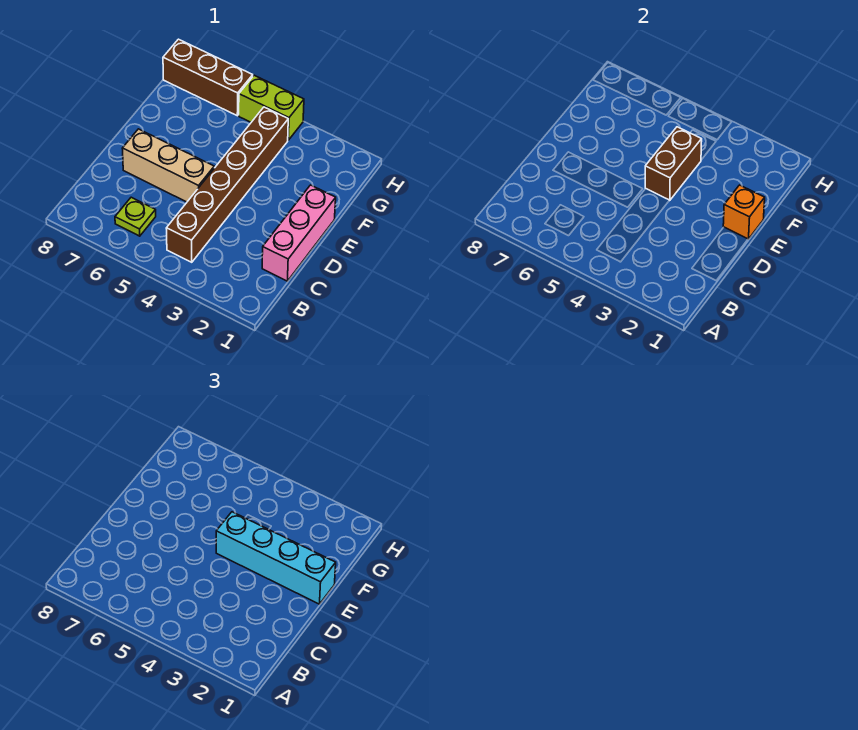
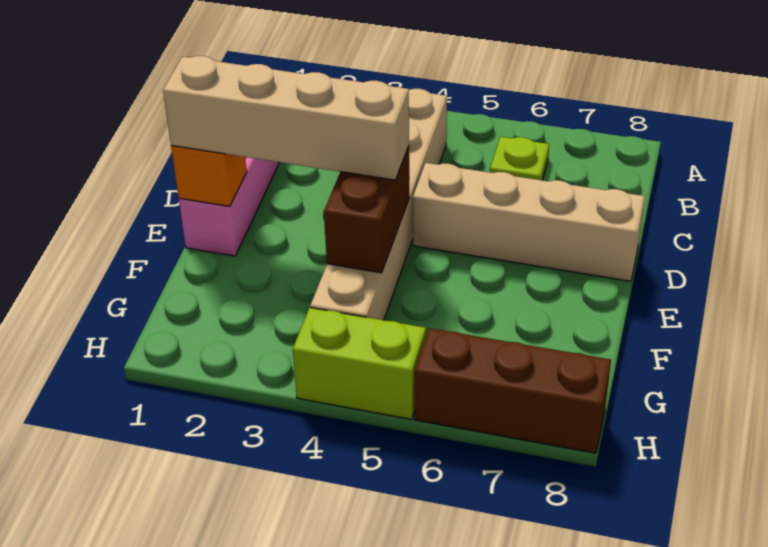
brown 1x6 brick [166,107,288,262] -> tan 1x6 brick [310,89,447,320]
tan 1x3 brick [122,129,214,202] -> tan 1x4 brick [413,163,645,281]
cyan 1x4 brick [216,512,336,604] -> tan 1x4 brick [163,56,409,180]

